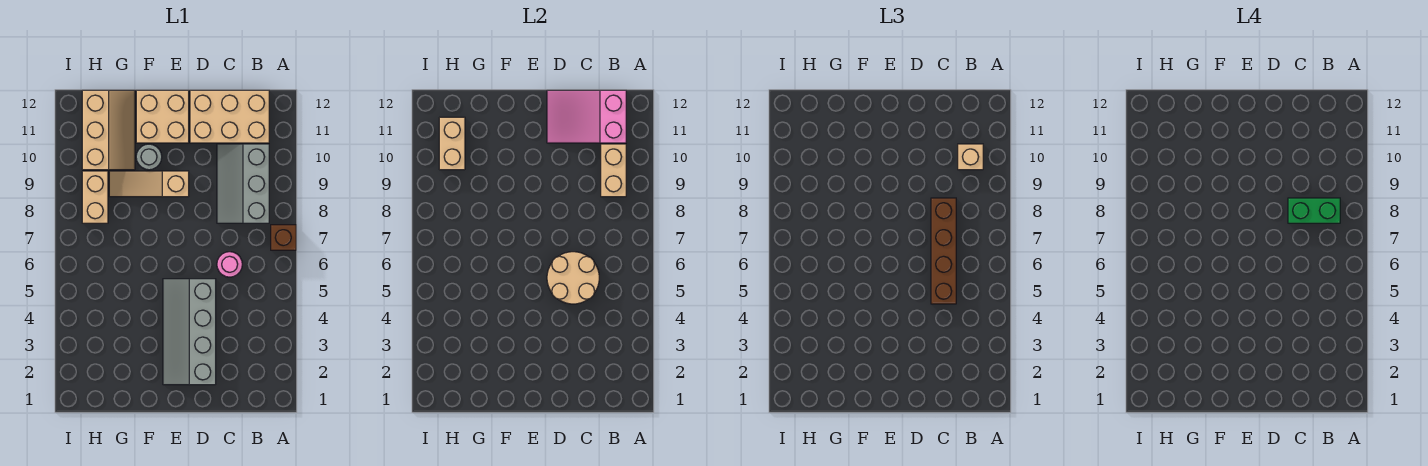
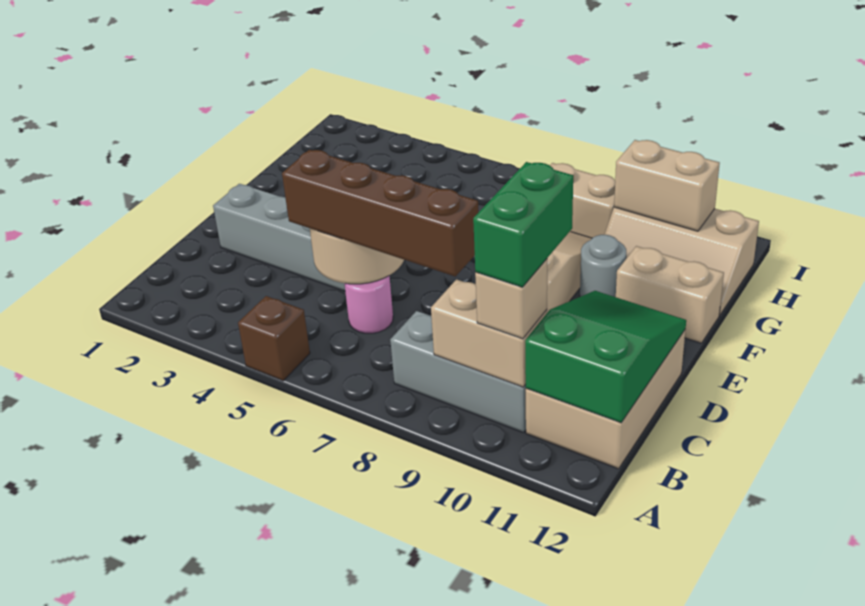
brown 1x1 brick [271,225,296,250] -> brown 1x1 brick moved to [238,296,310,381]
green 1x2 brick [1288,198,1340,223] -> green 1x2 brick moved to [473,162,573,287]
pink 2x3 slope [547,90,626,143] -> green 2x3 slope [525,291,686,423]
tan 2x2 brick [136,90,189,143] -> tan 1x2 brick [616,246,724,343]

